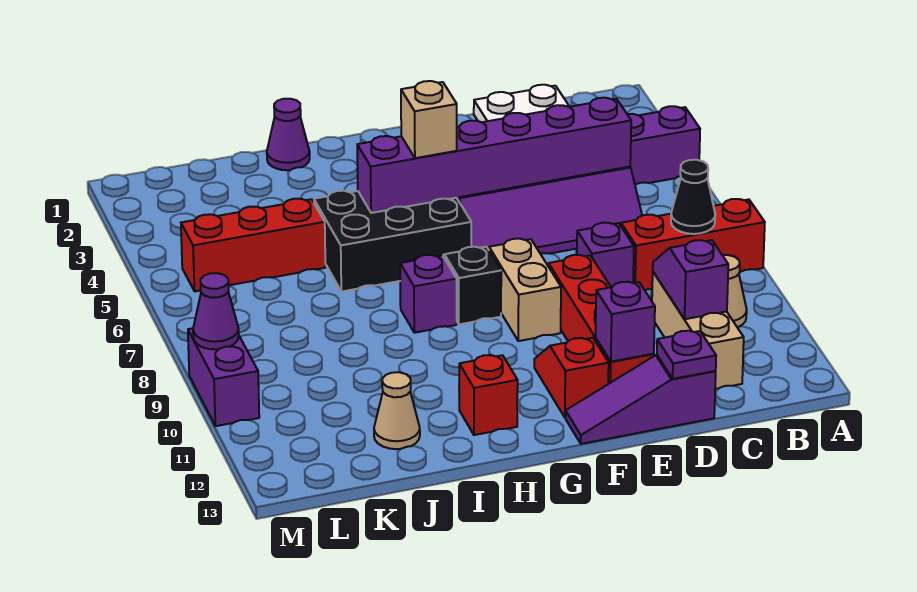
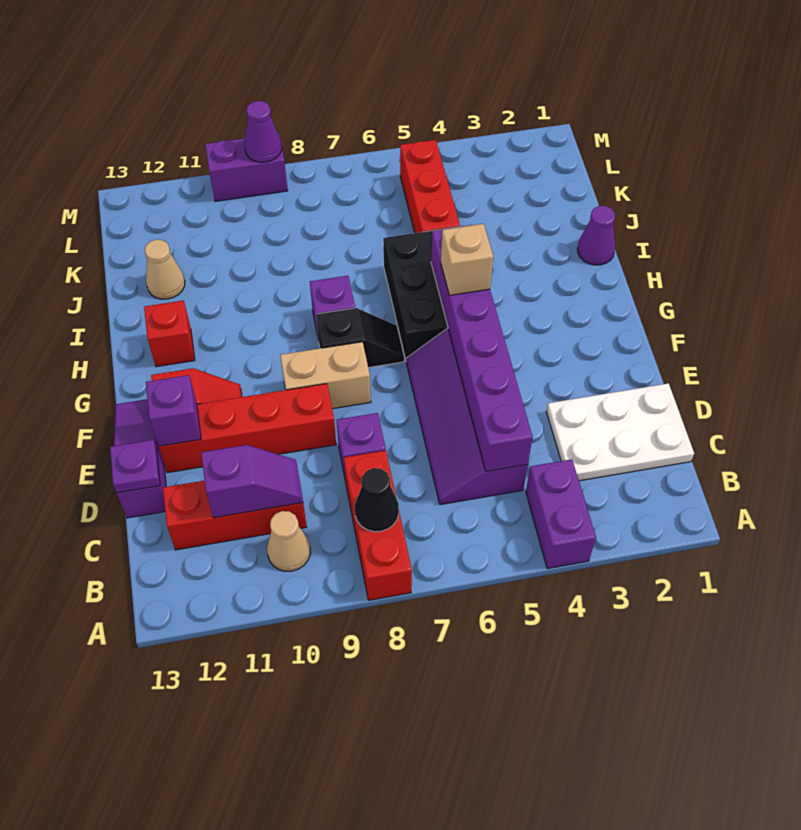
tan 1x3 brick [652,272,744,389] -> red 1x3 brick [163,481,307,550]

